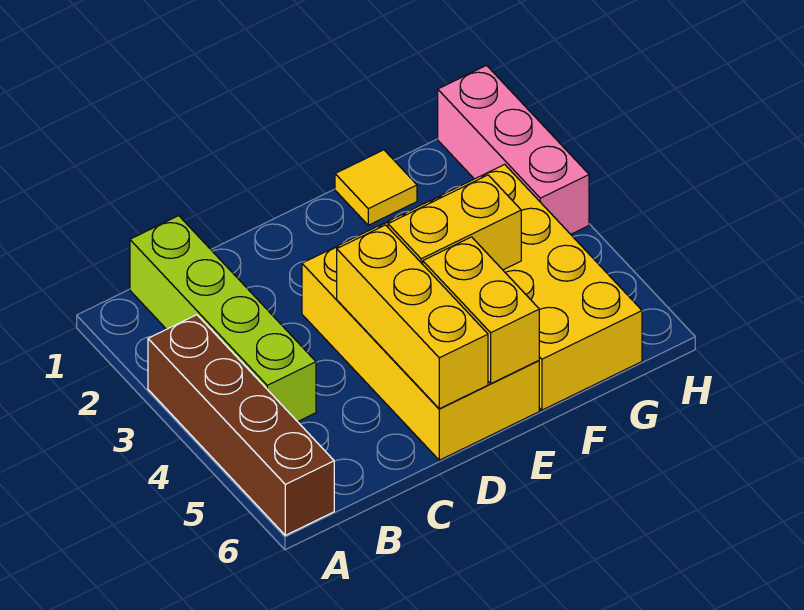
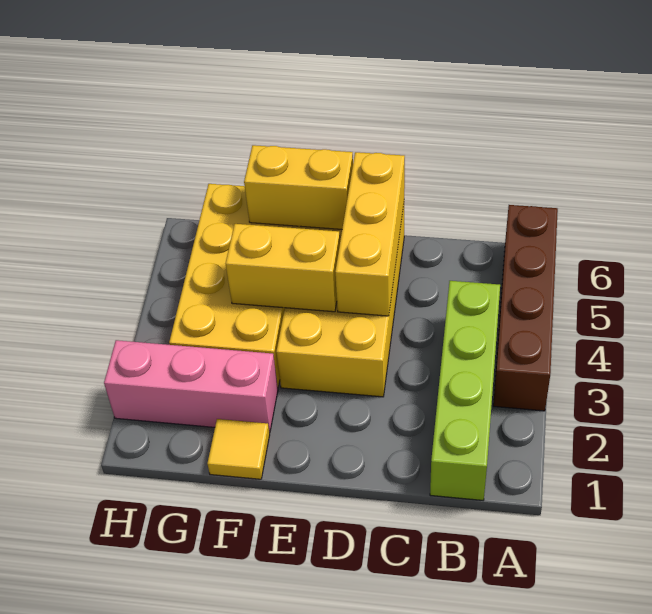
yellow 1x2 brick [423,237,539,384] -> yellow 1x2 brick turned to [244,145,353,229]
pink 1x3 brick [438,66,589,234] -> pink 1x3 brick turned to [104,340,278,432]

